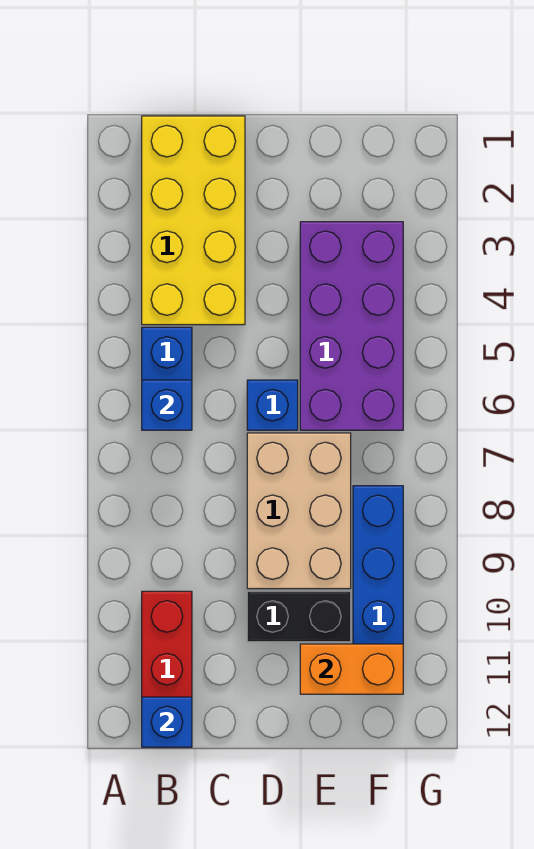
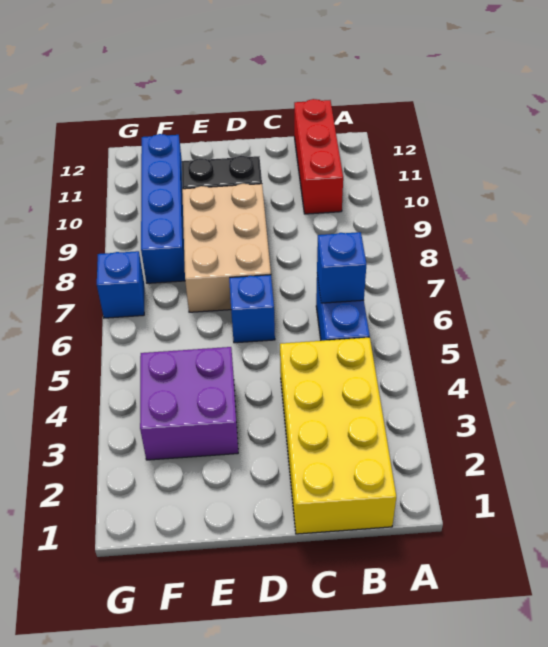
blue 1x1 brick [142,697,192,747] -> blue 1x1 brick moved to [97,251,144,318]
purple 2x4 brick [300,222,403,430] -> purple 2x2 brick [140,347,238,460]
orange 1x2 brick [300,644,403,694] -> none

